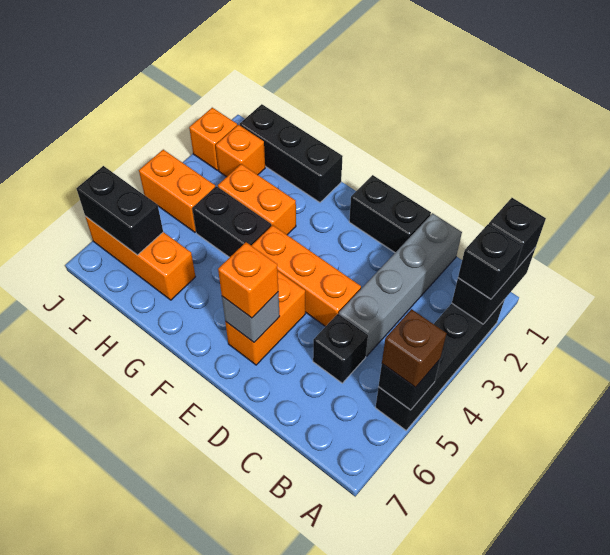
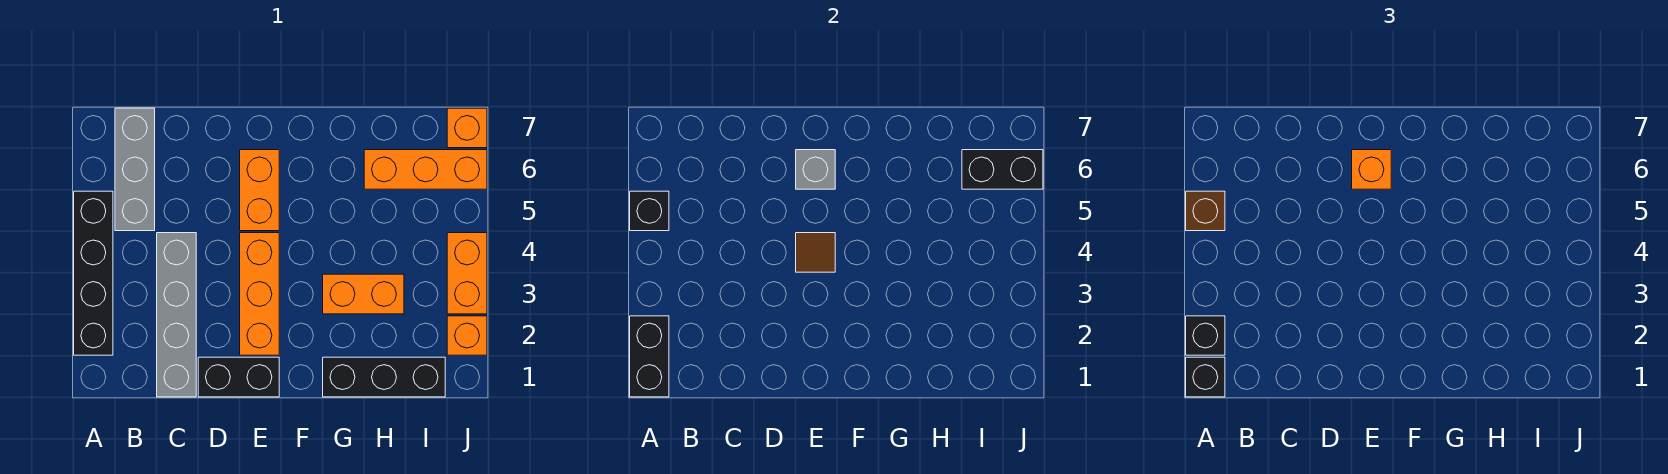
none -> grey 1x3 brick [115,108,155,231]
black 1x1 brick [313,314,368,383] -> none
orange 1x3 brick [251,225,361,327] -> orange 1x3 brick turned to [240,233,279,355]
none -> brown 1x1 tile [796,233,835,272]
black 1x2 brick [192,186,271,258] -> none
orange 1x1 brick [216,125,265,177] -> orange 1x1 brick moved to [447,108,487,148]
orange 1x2 brick [139,150,215,232] -> orange 1x2 brick turned to [447,233,487,314]

